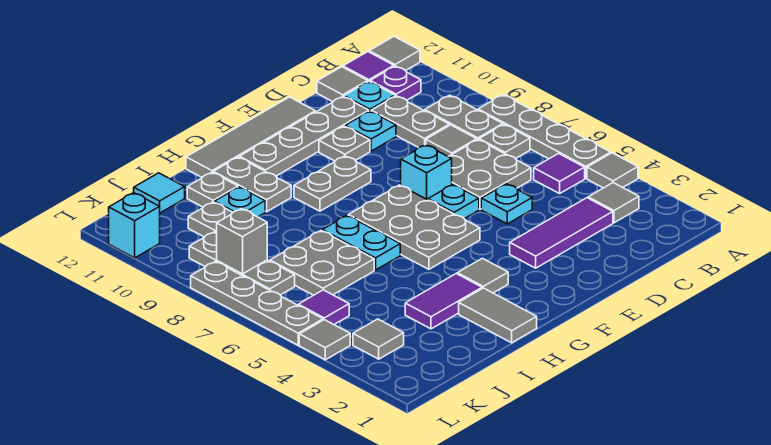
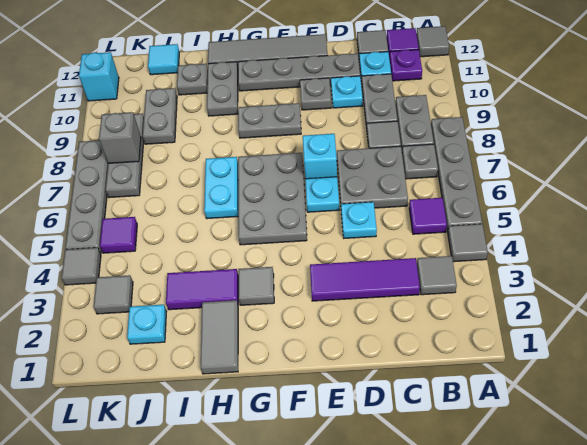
grey 2x2 plate [270,231,374,295] -> none
cyan 1x1 plate [214,187,265,217] -> cyan 1x1 plate moved to [127,305,167,344]

